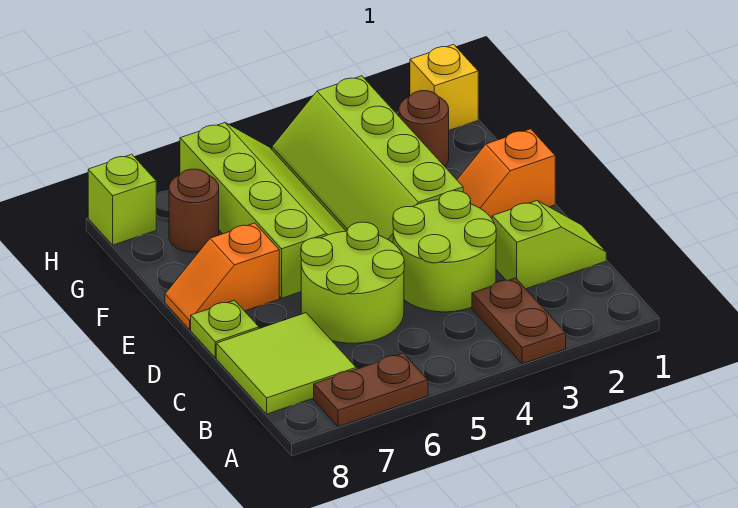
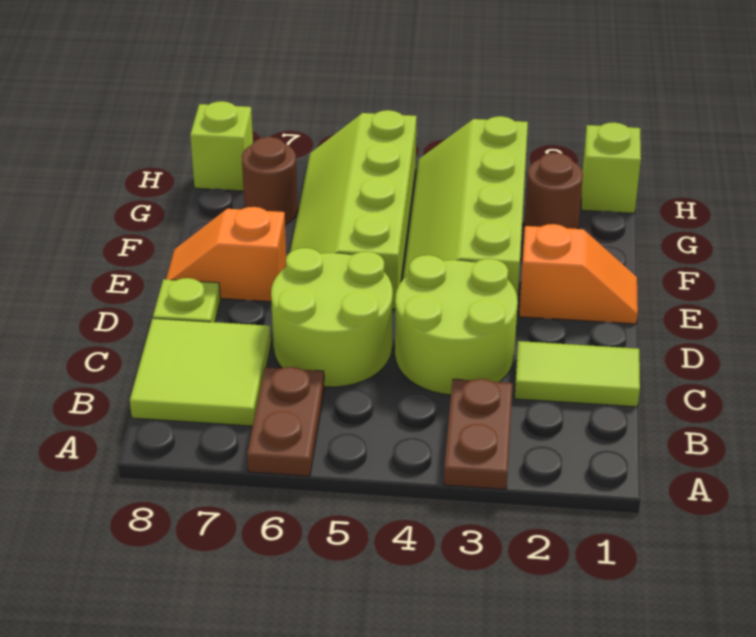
brown 1x2 plate [314,353,428,427] -> brown 1x2 plate turned to [247,367,325,476]
lime 1x2 slope [492,201,606,289] -> lime 1x2 tile [515,341,640,407]
orange 1x2 slope [457,129,555,218] -> orange 1x2 slope turned to [519,224,638,324]
lime 2x4 slope [180,123,346,298] -> lime 2x4 slope turned to [290,110,417,309]
yellow 1x1 brick [410,44,478,130] -> lime 1x1 brick [581,122,641,213]

